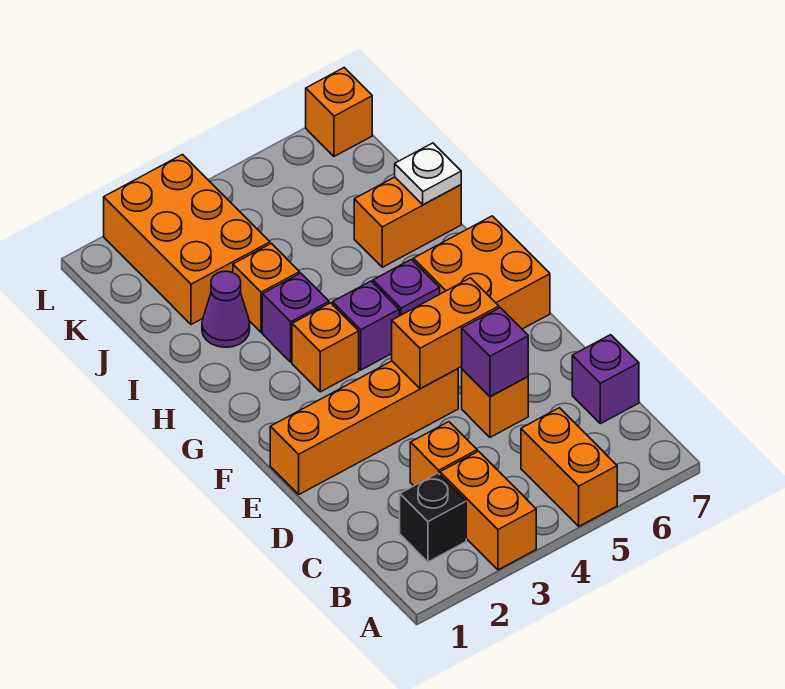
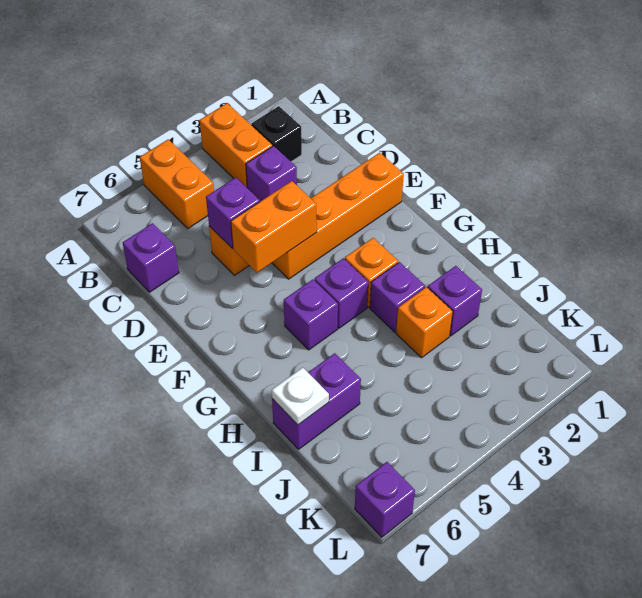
orange 1x1 brick [410,422,477,486] -> purple 1x1 brick [246,146,297,201]
orange 2x2 brick [413,216,550,329] -> none
purple 1x1 cone [202,271,250,347] -> purple 1x1 brick [428,266,482,336]
orange 1x2 brick [354,177,461,267] -> purple 1x2 brick [272,353,361,449]
orange 2x3 brick [104,155,270,325] -> none
orange 1x1 brick [306,68,372,156] -> purple 1x1 brick [355,462,415,537]

